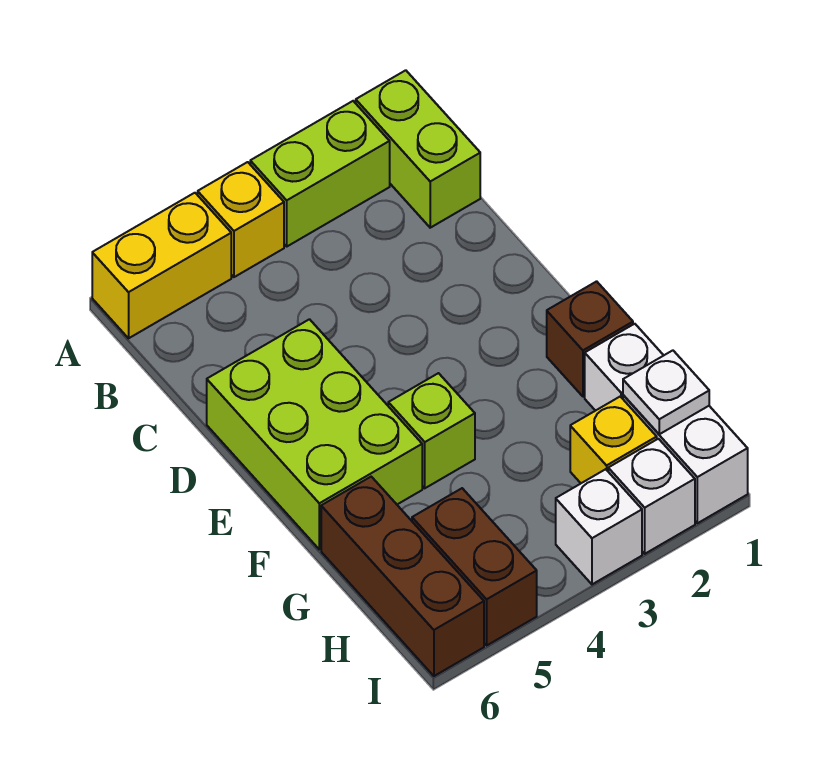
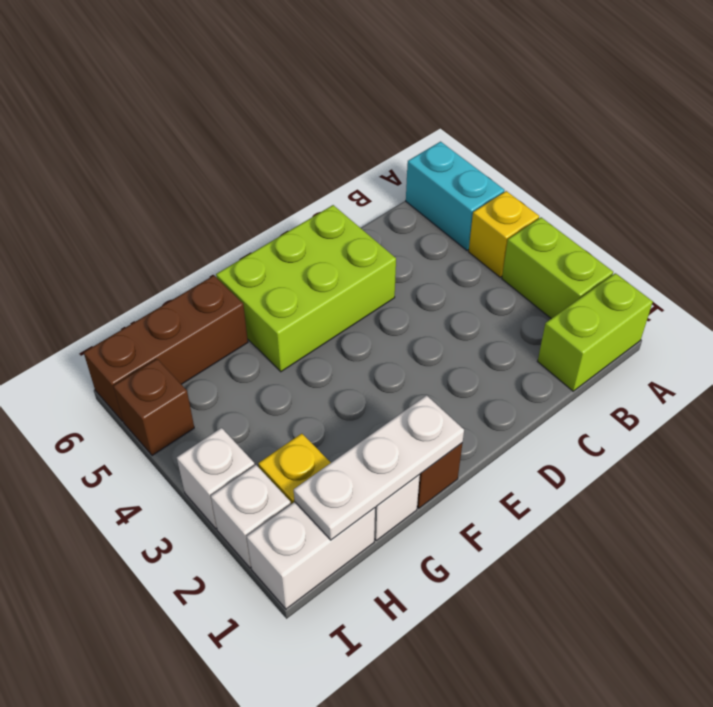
yellow 1x2 brick [92,193,231,338] -> cyan 1x2 brick [406,142,504,250]
lime 1x1 brick [388,373,475,488] -> none
white 1x1 plate [623,350,709,434] -> white 1x3 plate [294,395,464,540]
brown 1x2 brick [412,488,537,645] -> brown 1x1 brick [113,359,194,456]

